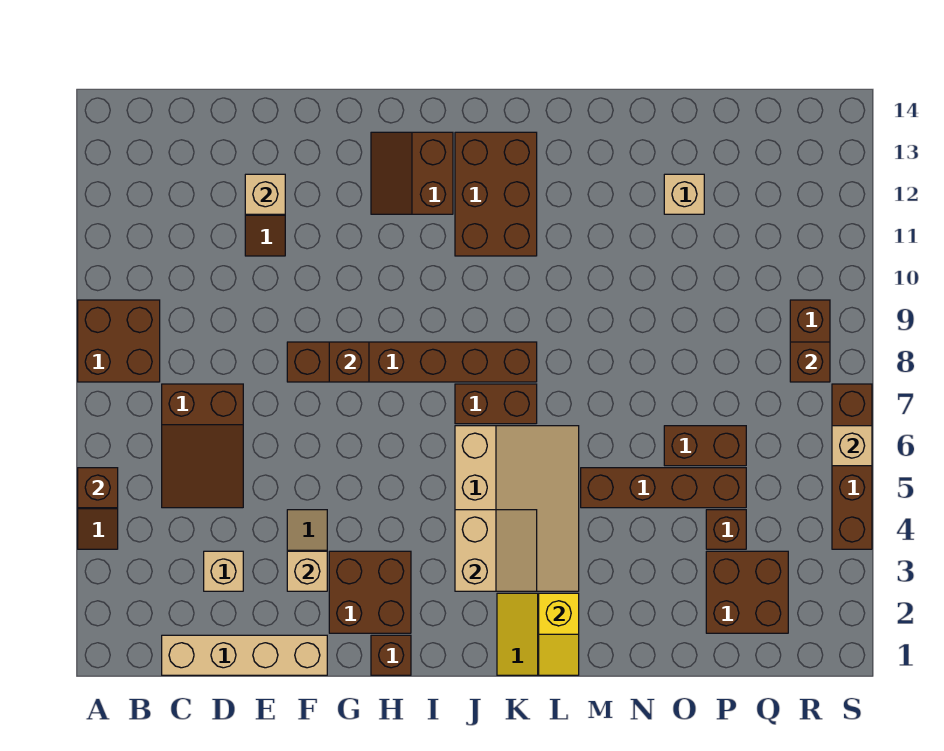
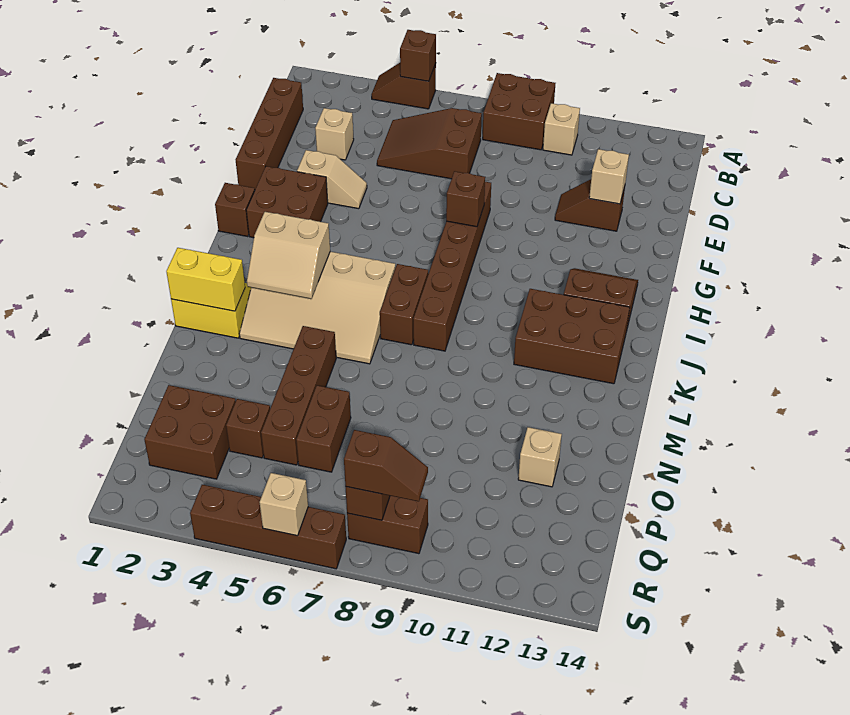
tan 1x4 brick [162,635,327,675] -> brown 1x4 brick [236,78,303,189]
tan 1x1 brick [287,551,327,591] -> tan 1x1 brick moved to [543,103,580,155]
yellow 1x2 slope [539,593,579,675] -> yellow 1x2 brick [166,248,245,311]
none -> brown 1x2 slope [344,430,428,501]

